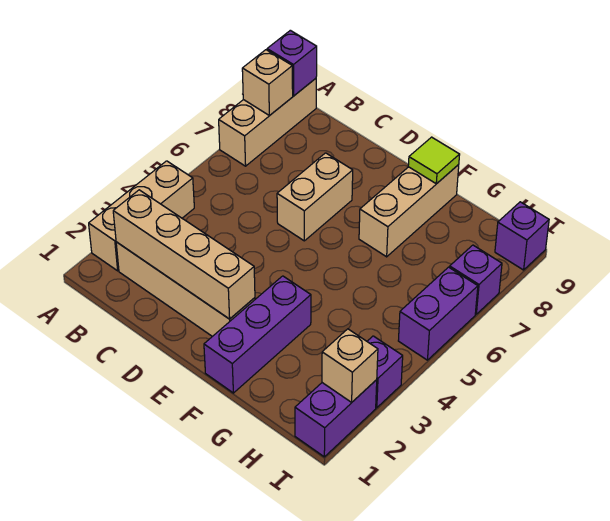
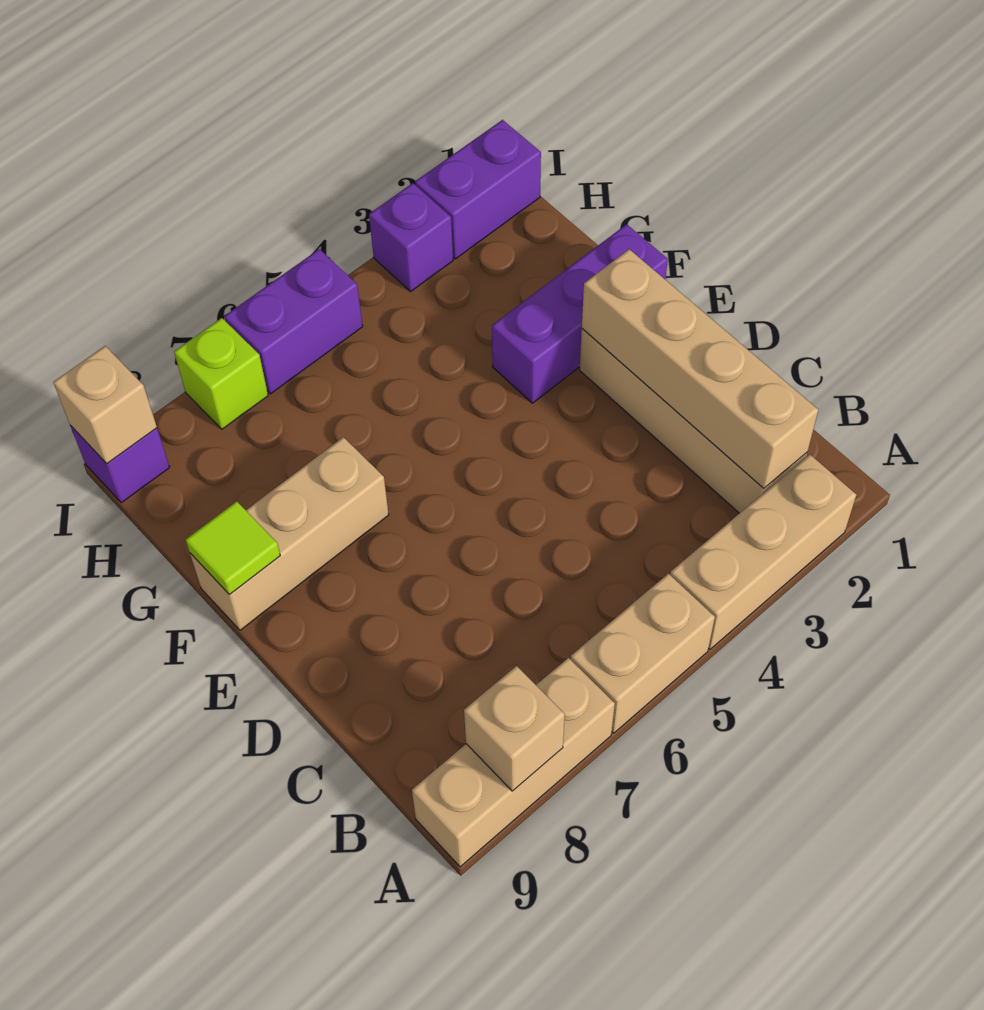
purple 1x1 brick [267,30,317,96] -> none
tan 1x2 brick [277,153,353,241] -> tan 1x2 brick moved to [571,574,715,733]
tan 1x1 brick [322,329,378,402] -> tan 1x1 brick moved to [53,346,157,464]
purple 1x1 brick [450,245,502,314] -> lime 1x1 brick [174,318,268,429]

